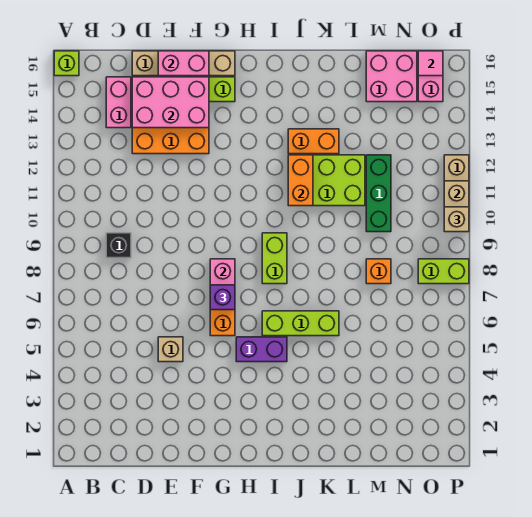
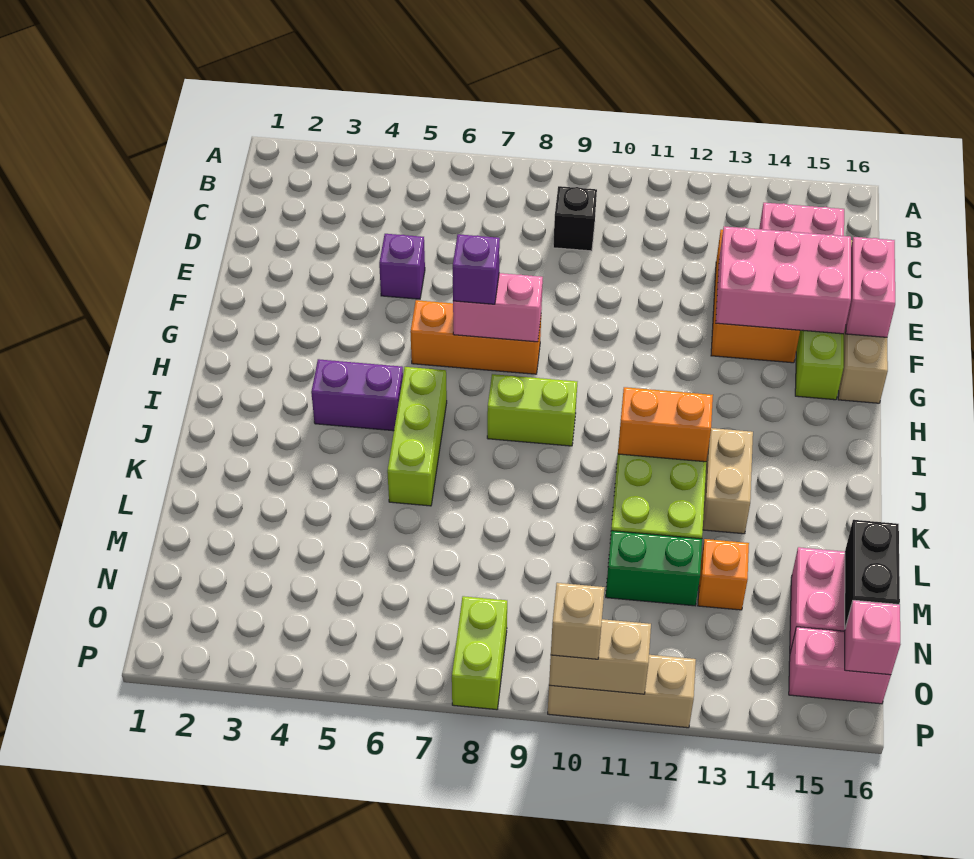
lime 1x1 brick [54,51,79,76] -> none
pink 2x3 brick [132,77,209,128] -> pink 2x3 brick turned to [716,226,851,334]
tan 1x1 brick [158,337,183,362] -> purple 1x1 brick [379,234,425,299]
purple 1x2 brick [236,337,287,362] -> purple 1x2 brick turned to [311,359,403,431]
orange 1x2 brick [288,129,339,154] -> tan 1x2 brick [703,428,753,534]
orange 1x1 brick [366,259,391,284] -> orange 1x1 brick moved to [698,539,749,610]
green 1x3 brick [366,155,391,232] -> green 1x2 brick [606,531,702,606]
none -> black 1x2 brick [845,520,900,628]
pink 1x1 tile [418,51,443,76] -> pink 1x1 brick [845,600,901,675]

